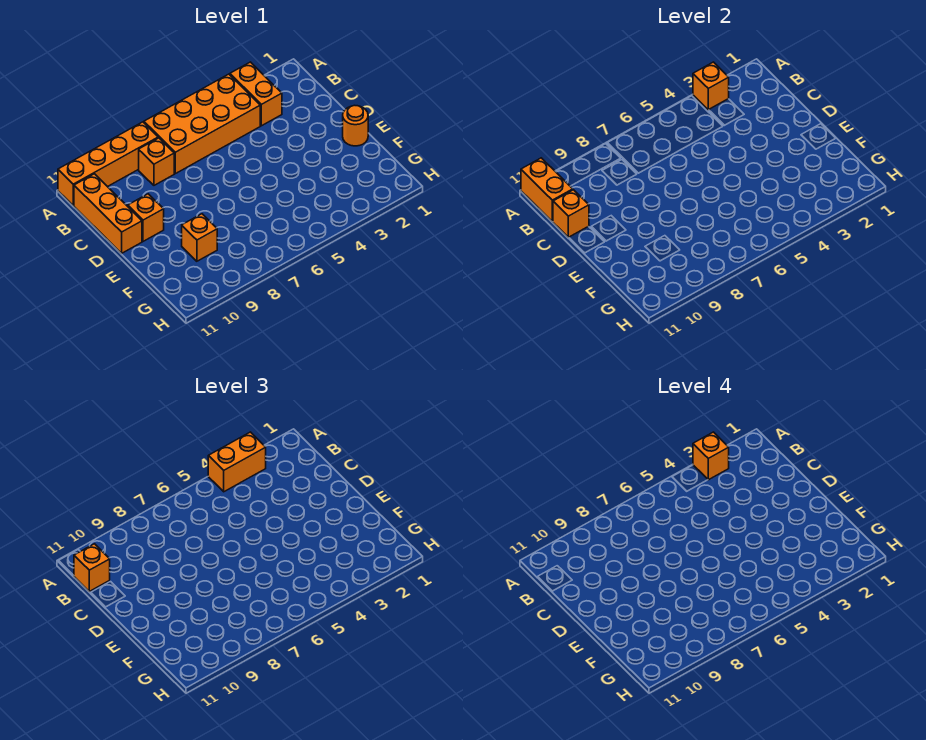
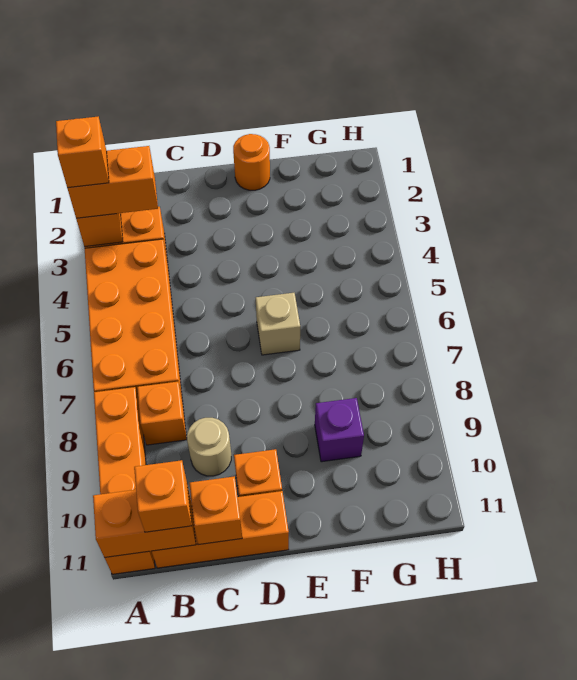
orange 1x2 brick [208,432,266,492] -> orange 1x2 brick turned to [67,146,158,219]
none -> tan 1x1 round brick [187,418,231,476]
none -> tan 1x1 brick [256,293,300,355]
orange 1x1 brick [182,214,217,261] -> purple 1x1 brick [315,398,364,462]

